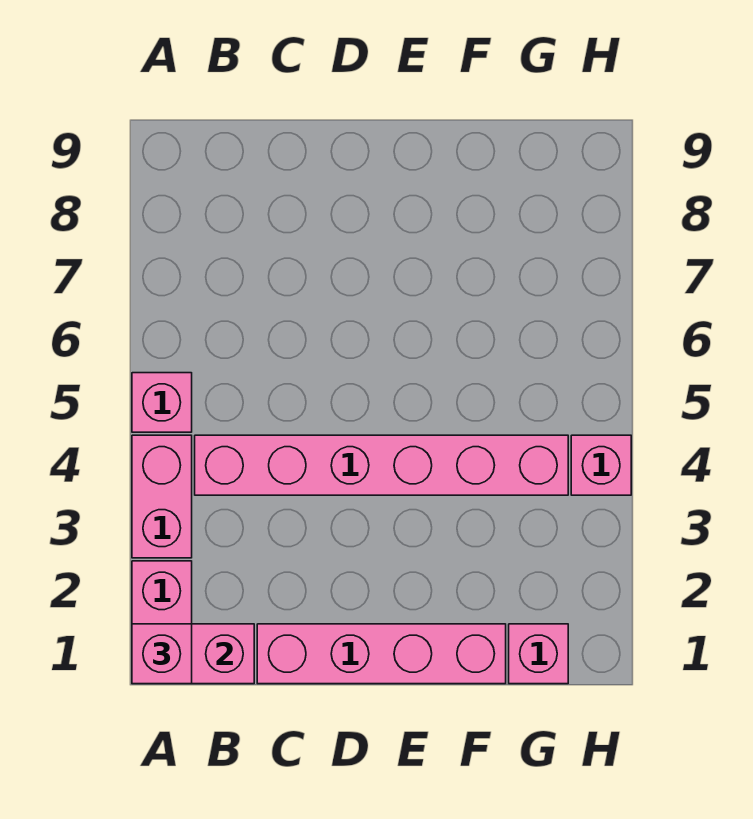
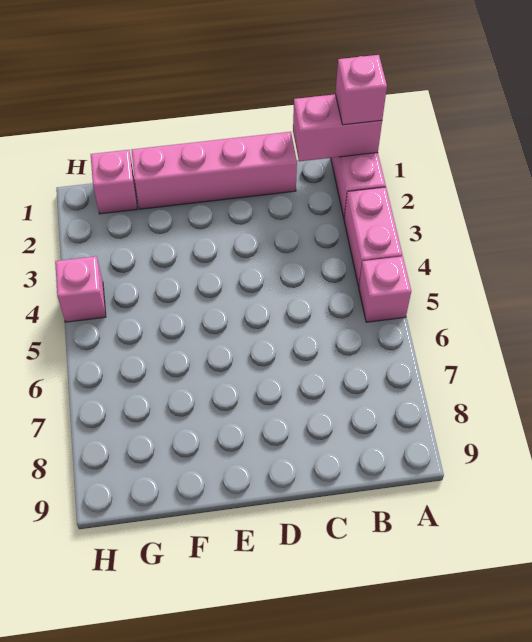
pink 1x6 brick [195,435,568,495] -> none

